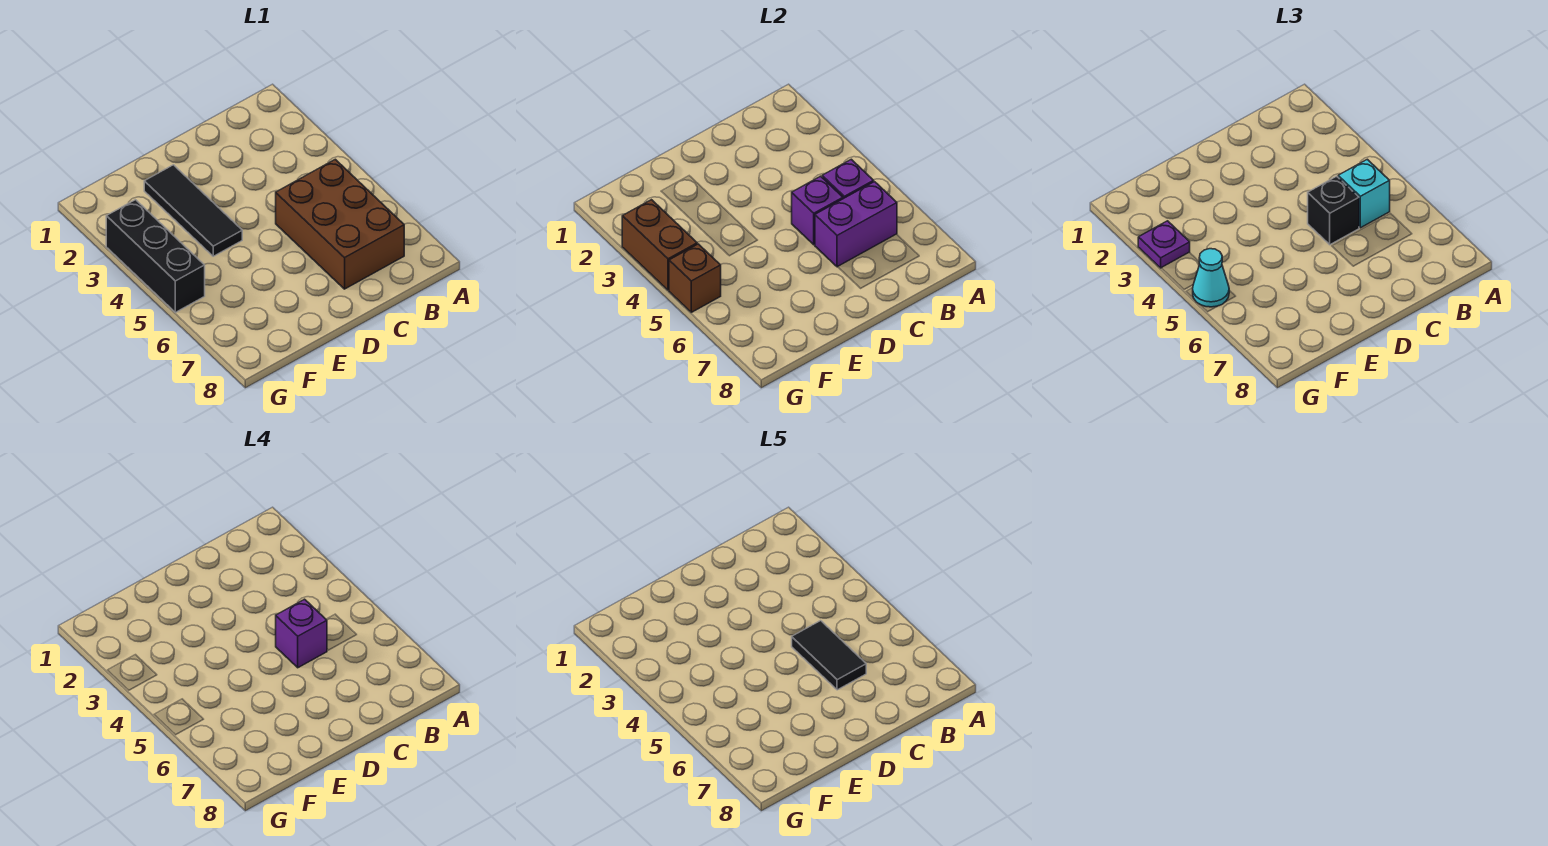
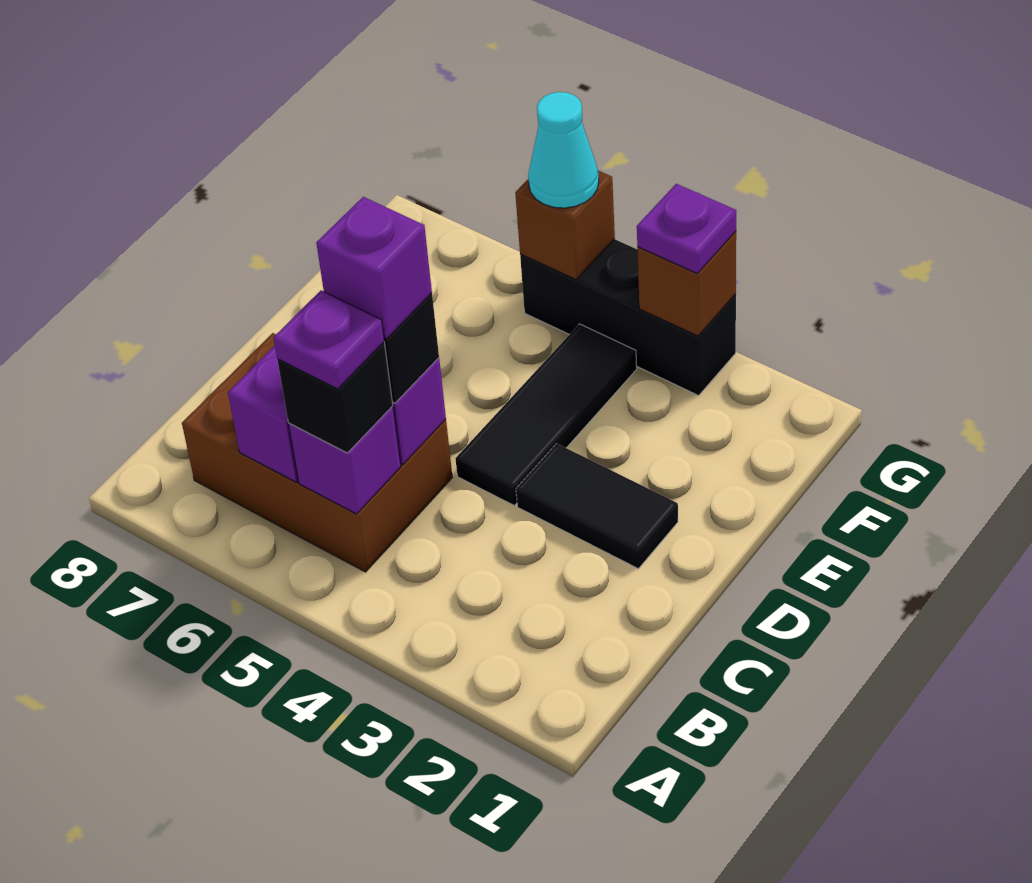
cyan 1x1 brick [1338,159,1390,228] -> black 1x1 brick [277,342,393,453]
none -> purple 1x1 plate [274,291,384,389]
black 1x2 tile [792,621,866,690] -> black 1x2 tile moved to [516,443,678,569]
black 1x3 tile [144,165,242,256] -> black 1x3 tile turned to [455,324,637,506]
brown 1x2 brick [622,200,697,290] -> brown 1x1 brick [637,232,736,336]

